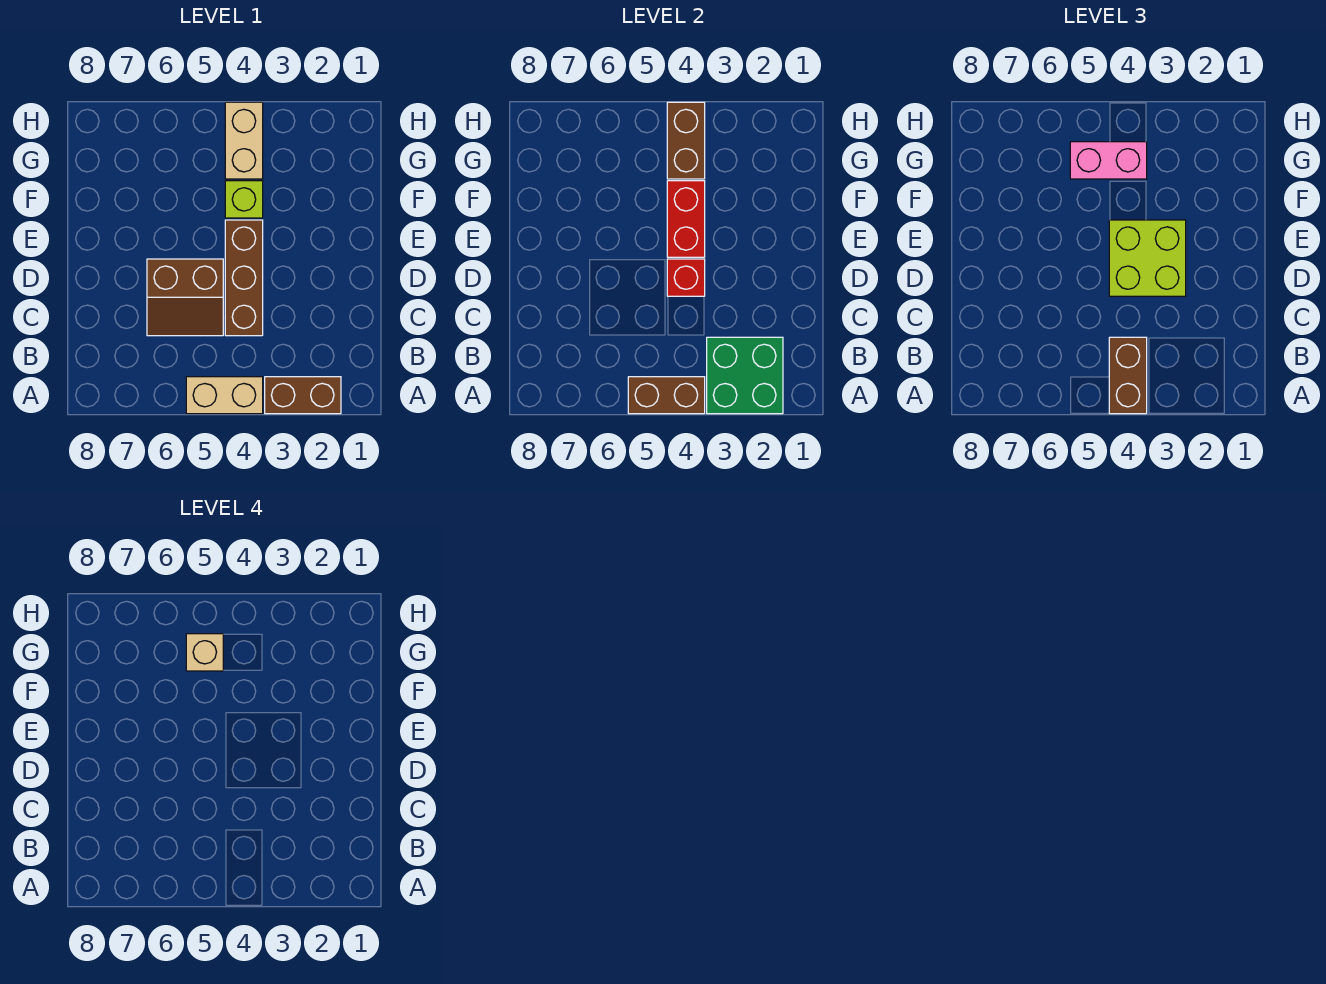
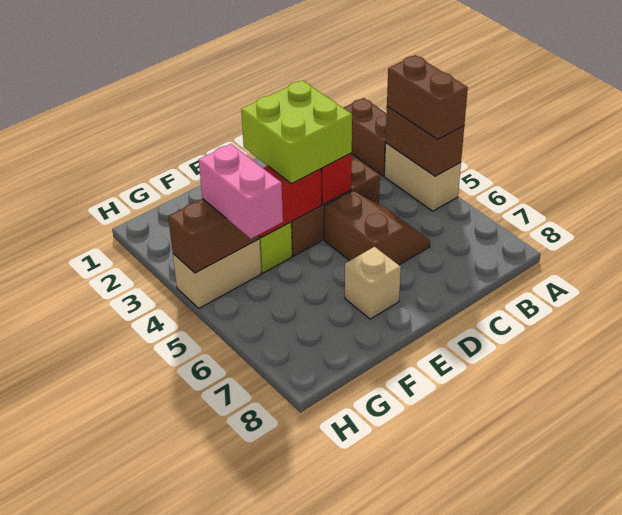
green 2x2 brick [707,337,783,414] -> none
brown 1x2 brick [1109,337,1147,414] -> brown 1x2 brick turned to [387,55,468,139]
tan 1x1 brick [186,634,223,671] -> tan 1x1 brick moved to [345,247,401,319]

